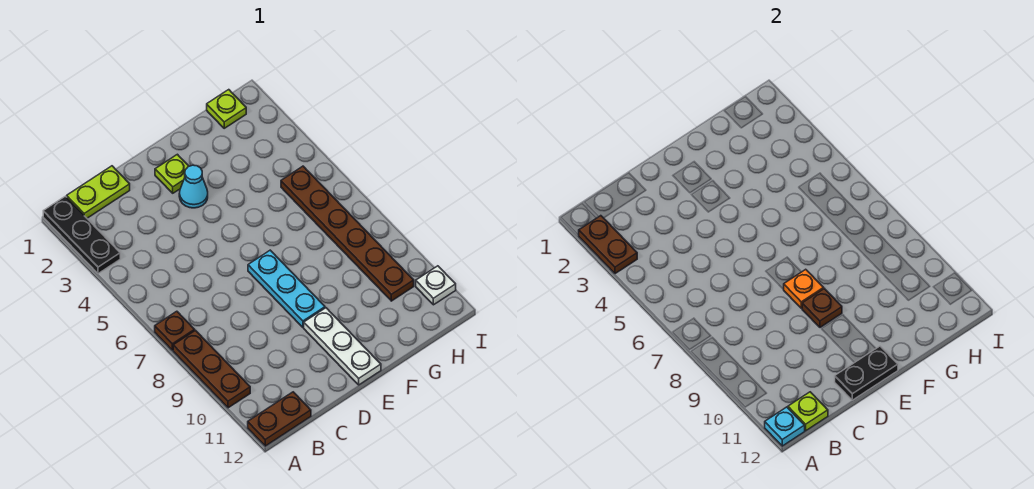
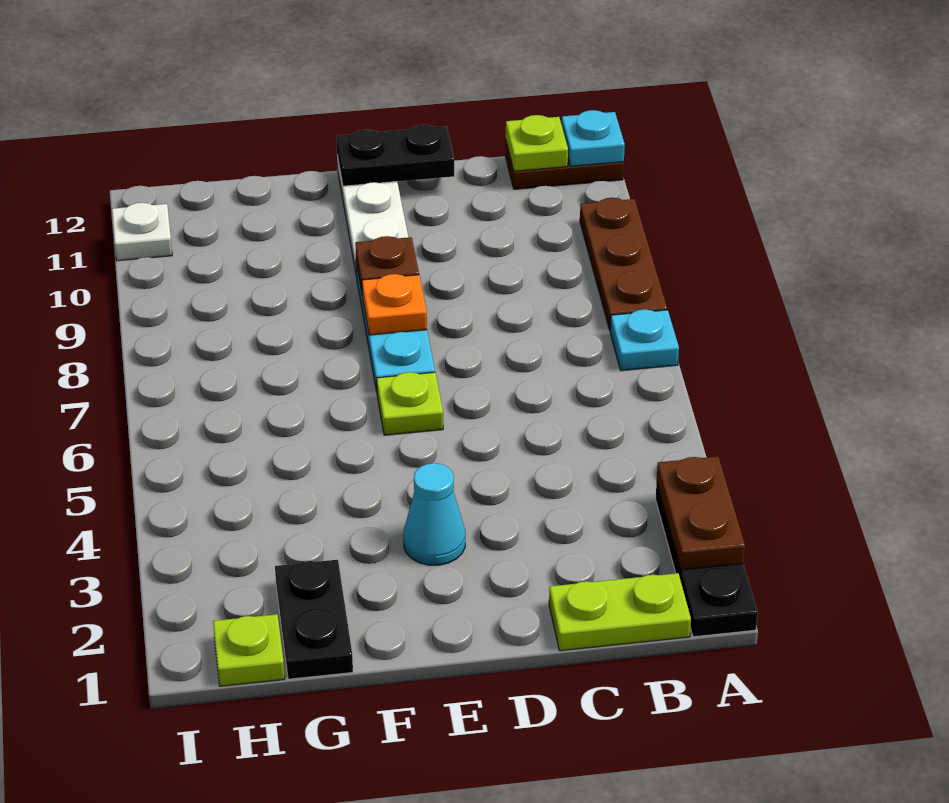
brown 1x1 plate [155,311,195,350] -> cyan 1x1 plate [610,310,679,371]
lime 1x1 plate [155,154,189,193] -> lime 1x1 plate moved to [377,372,443,435]
none -> black 1x2 plate [275,560,353,679]
brown 1x6 plate [281,166,414,301] -> none

